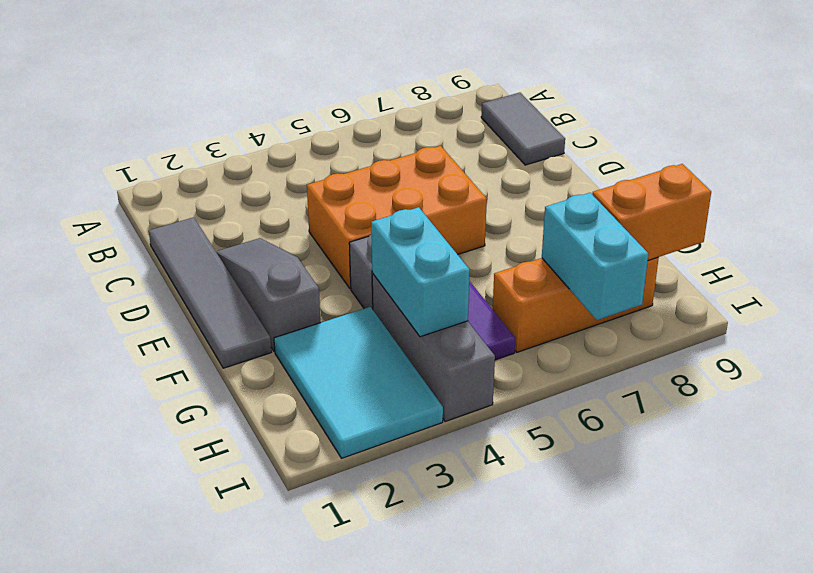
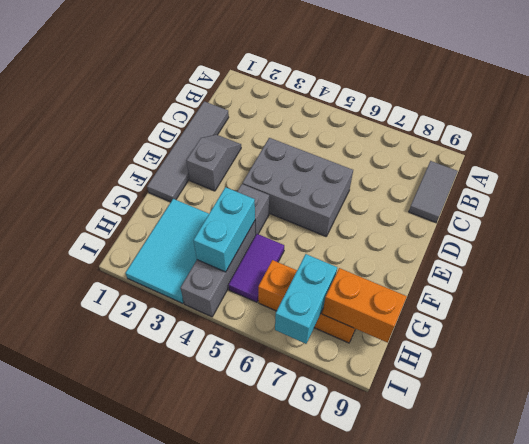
grey 1x3 slope [216,238,321,352] -> grey 1x2 slope [186,135,241,191]
orange 2x3 brick [307,146,487,289] -> grey 2x3 brick [242,138,353,236]

